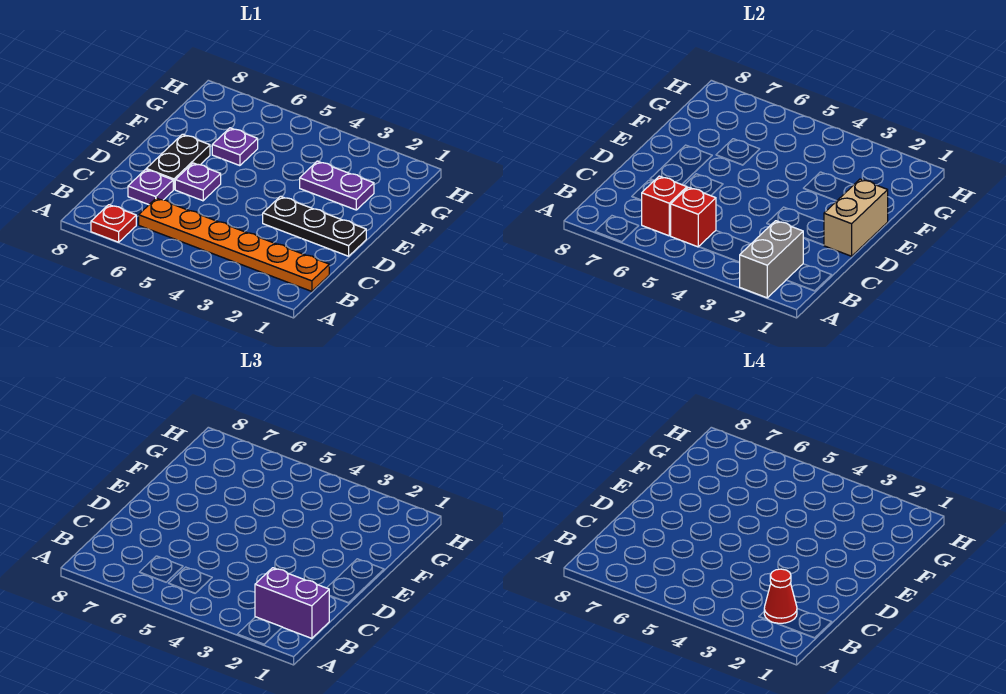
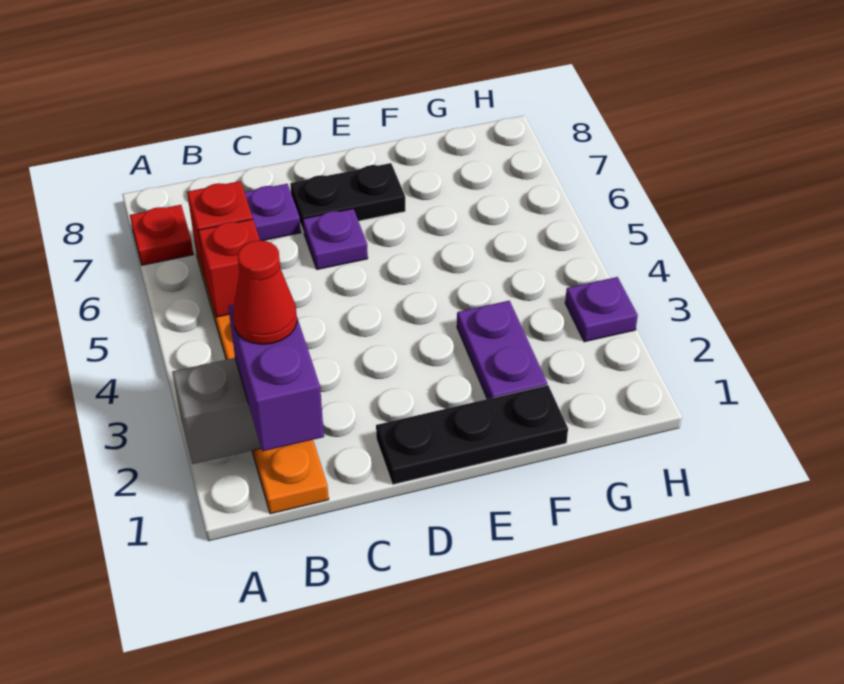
black 1x3 plate [263,196,366,256] -> black 1x3 plate turned to [376,385,568,484]
tan 1x2 brick [824,179,888,256] -> none
purple 1x1 plate [212,128,258,166] -> purple 1x1 plate moved to [565,277,638,342]

